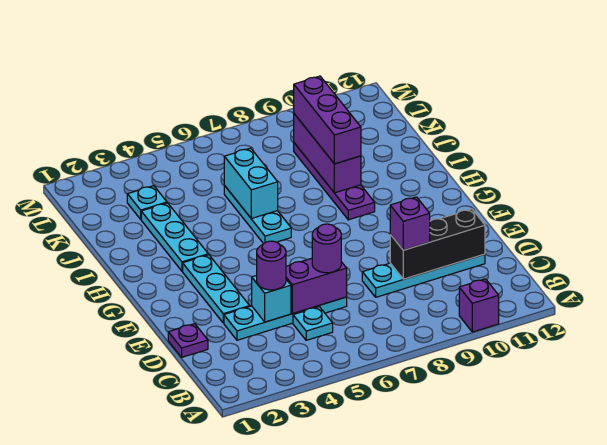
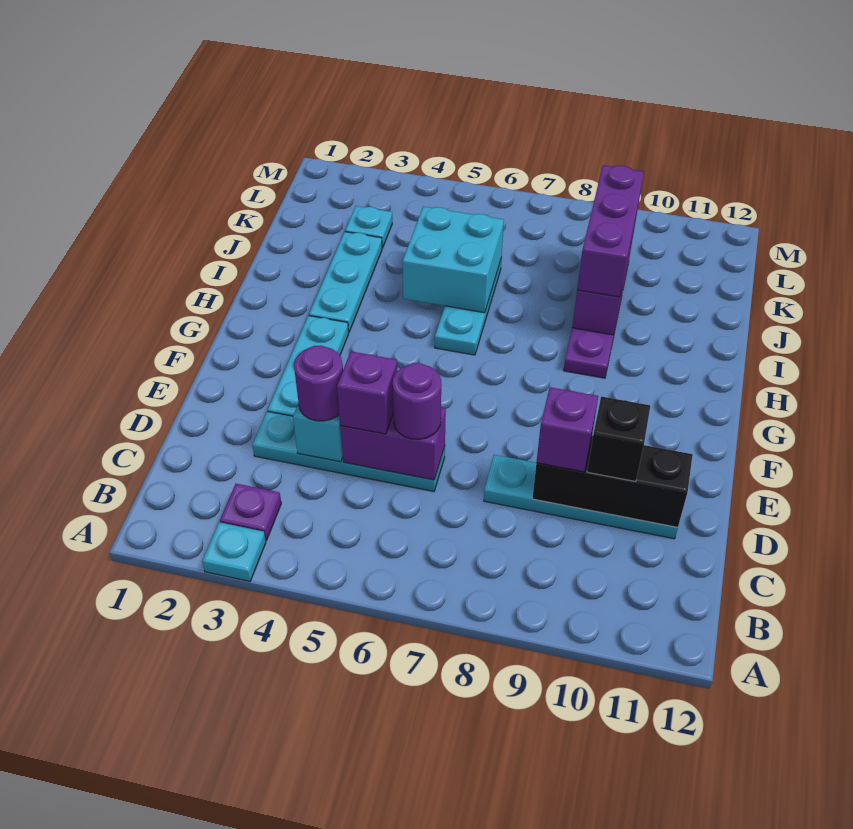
purple 1x1 brick [459,279,499,332] -> purple 1x1 brick moved to [337,351,397,434]
cyan 1x1 plate [293,307,333,340] -> cyan 1x1 plate moved to [202,522,266,581]
purple 1x1 plate [168,324,208,357] -> purple 1x1 plate moved to [220,484,281,540]
none -> black 1x1 brick [587,396,650,482]
cyan 1x2 brick [224,148,278,219] -> cyan 2x2 brick [402,207,504,313]

